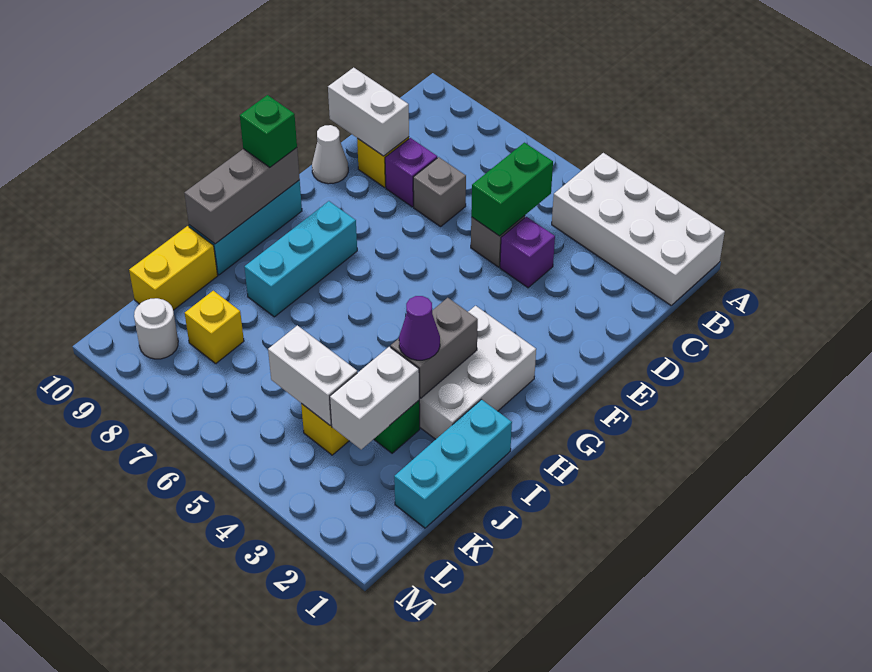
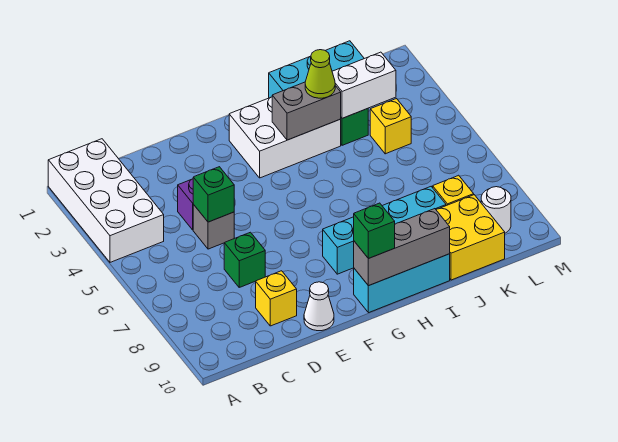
green 1x2 brick [471,143,553,236] -> green 1x1 brick [193,167,234,222]
grey 1x1 brick [413,157,466,227] -> green 1x1 brick [224,232,265,287]
purple 1x1 brick [385,138,437,207] -> none
white 1x2 brick [328,68,409,156] -> none
cyan 1x3 brick [244,201,357,317] -> cyan 1x4 brick [323,187,446,274]
purple 1x1 cone [399,296,440,360] -> lime 1x1 cone [305,50,335,98]
yellow 1x2 brick [129,226,218,310] -> yellow 2x2 brick [436,195,505,280]
white 1x2 brick [268,325,357,425] -> none

